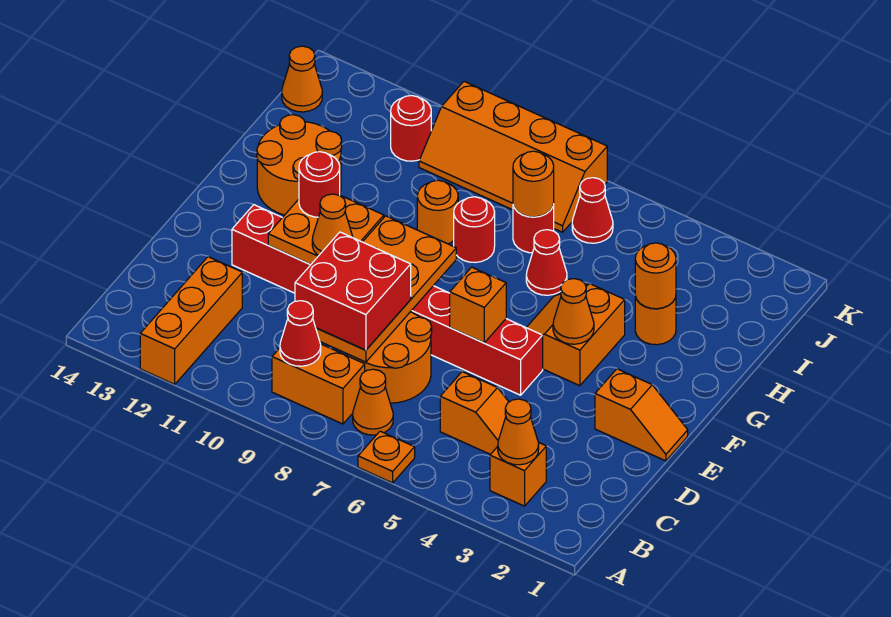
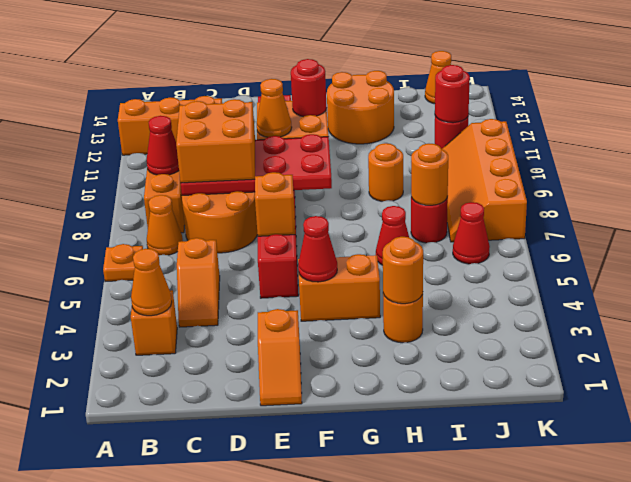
orange 2x4 plate [316,216,456,362] -> red 2x4 plate [181,134,332,195]
red 2x2 brick [295,232,411,350] -> orange 2x2 brick [176,99,255,183]
orange 1x1 cone [553,279,594,344] -> red 1x1 cone [298,216,337,282]
red 1x1 round brick [454,197,495,263] -> red 1x1 round brick moved to [435,65,470,123]

